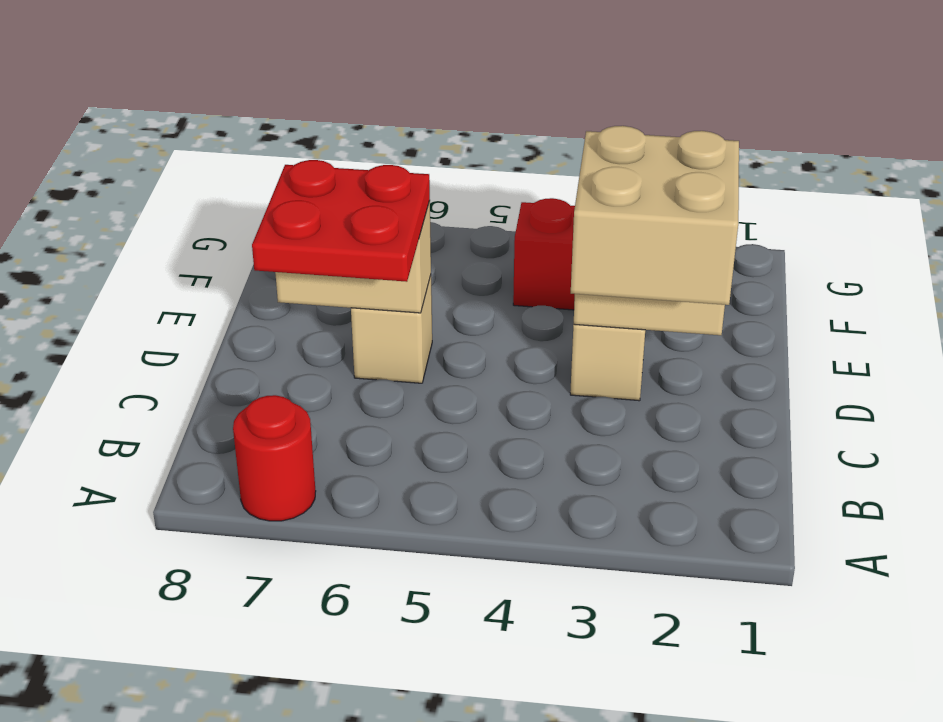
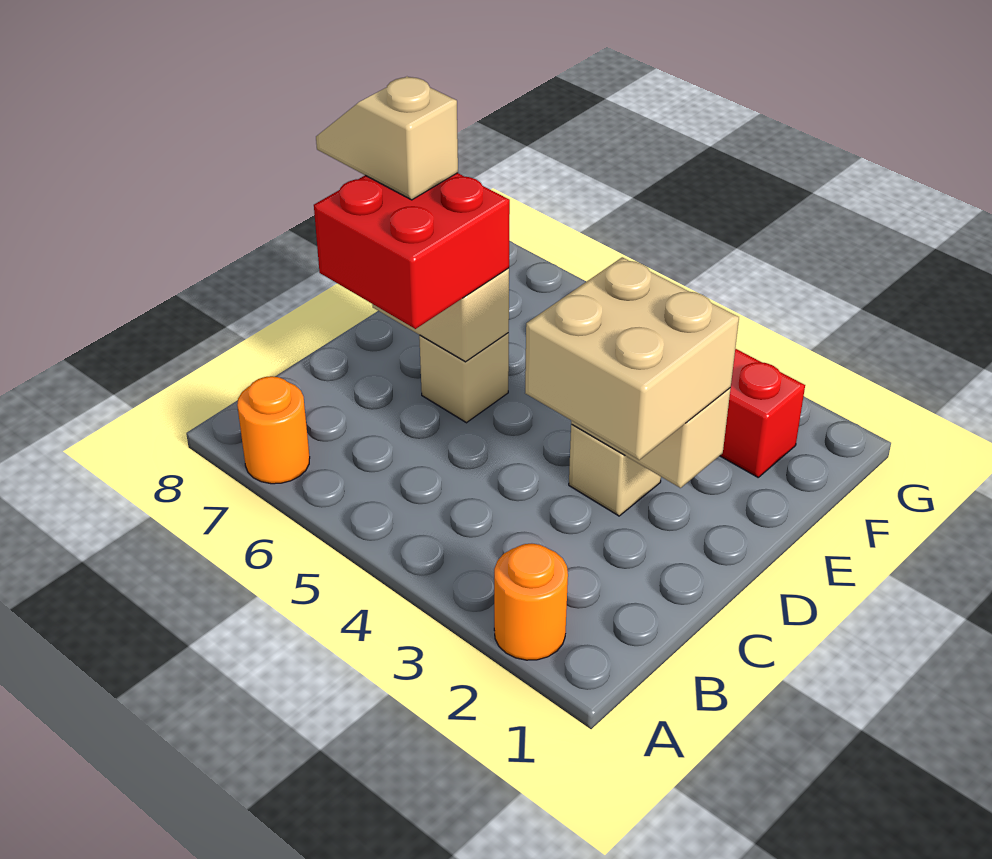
none -> orange 1x1 round brick [494,544,568,660]
red 1x1 round brick [233,395,316,521] -> orange 1x1 round brick [237,376,310,484]
red 2x2 plate [252,160,430,282] -> red 2x2 brick [314,173,510,329]
none -> tan 1x2 slope [316,77,458,200]

